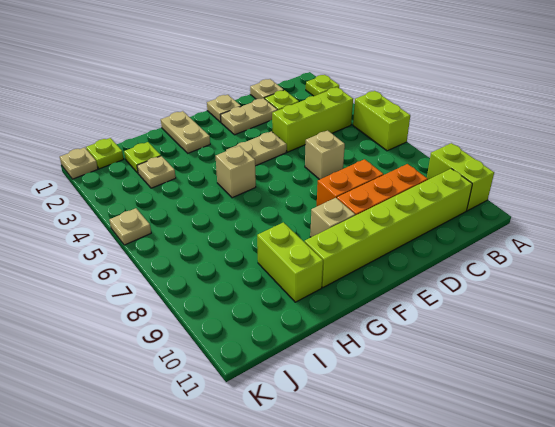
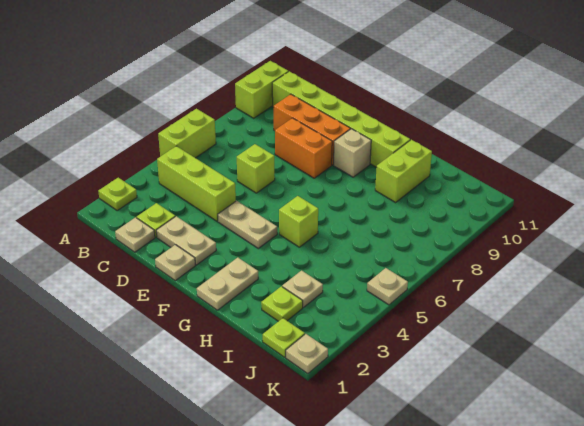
tan 1x1 brick [305,131,345,180] -> lime 1x1 brick [237,144,275,193]
tan 1x1 brick [216,146,256,198] -> lime 1x1 brick [279,196,318,247]

